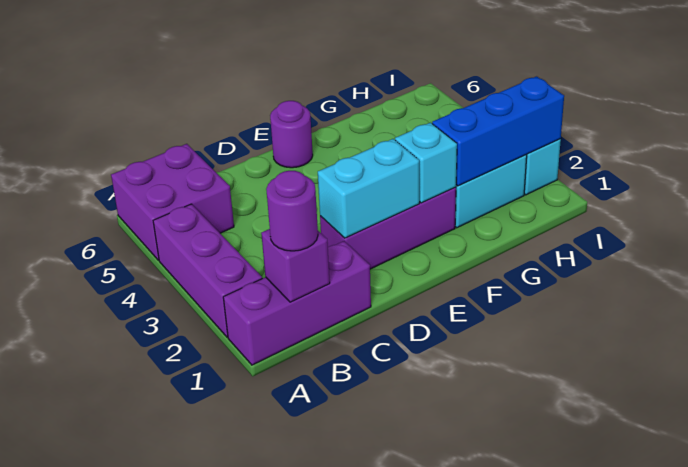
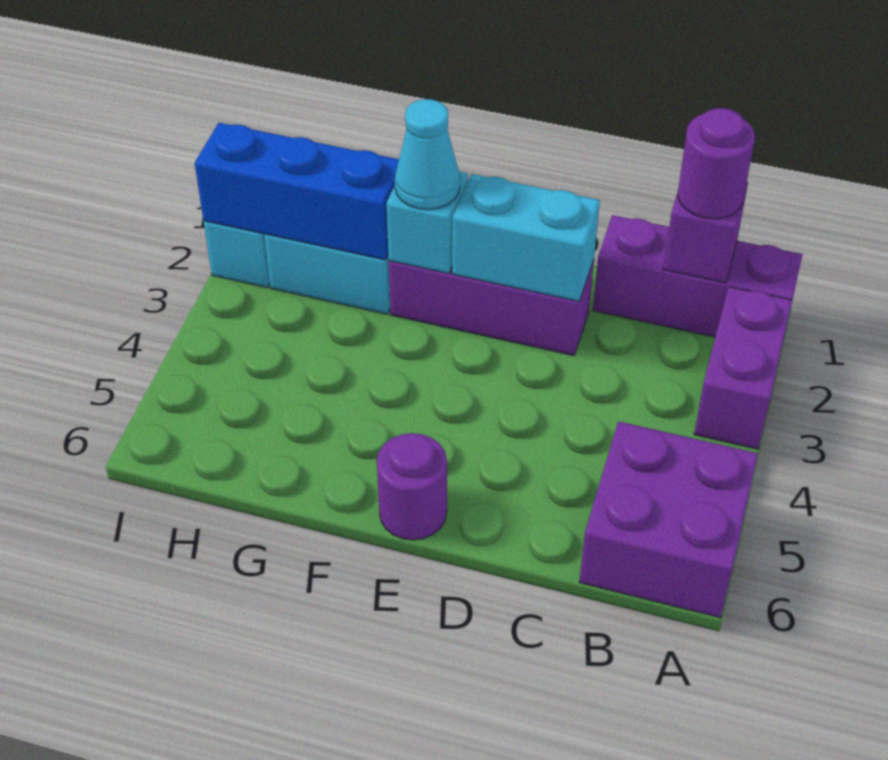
purple 1x3 brick [153,204,262,337] -> purple 1x2 brick [694,287,792,449]
none -> cyan 1x1 cone [395,99,460,210]

